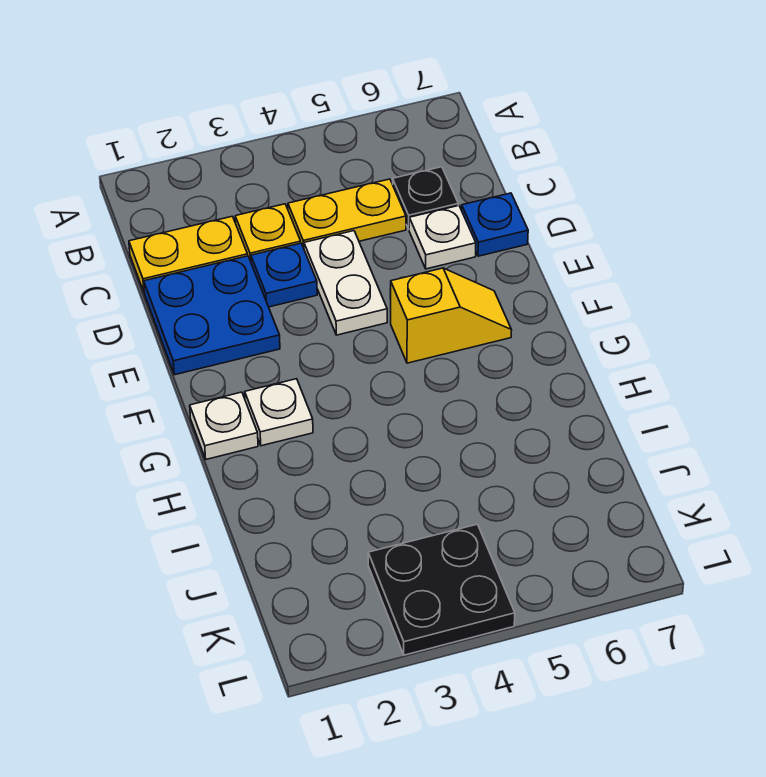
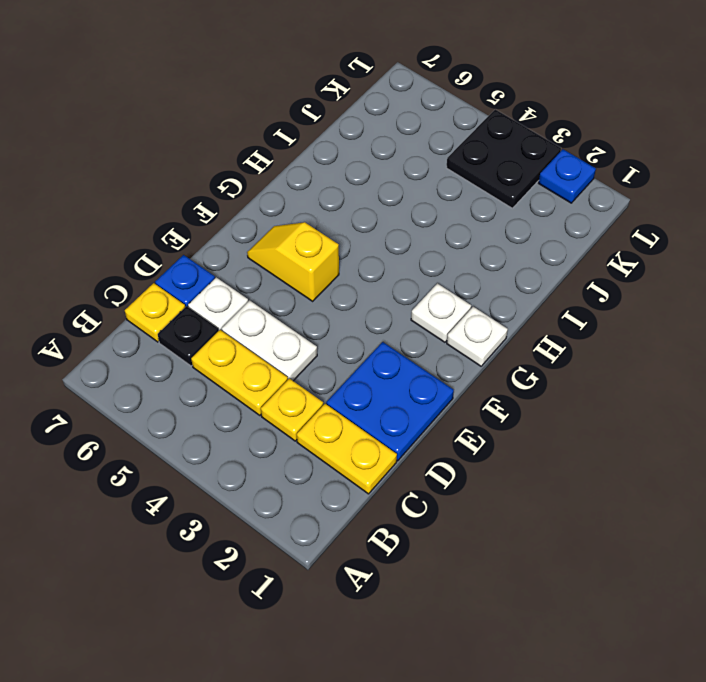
none -> yellow 1x1 plate [125,283,185,342]
blue 1x1 plate [251,243,317,307] -> blue 1x1 plate moved to [539,149,596,203]
white 1x2 plate [304,231,387,335] -> white 1x2 plate turned to [222,300,317,381]

